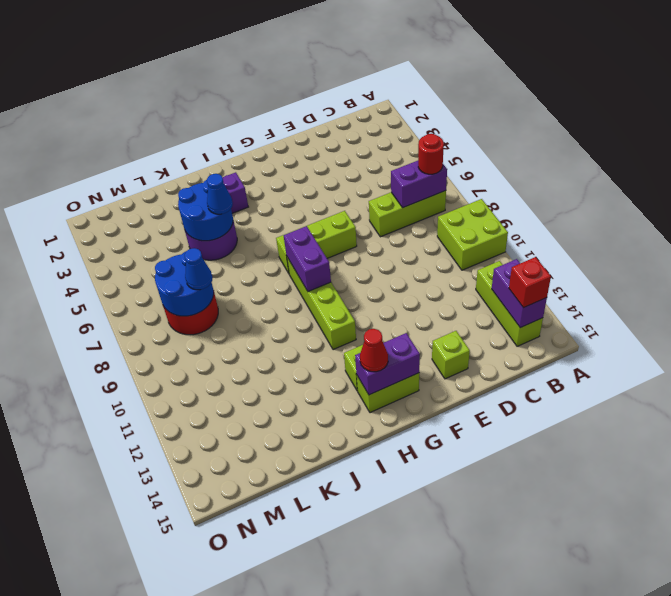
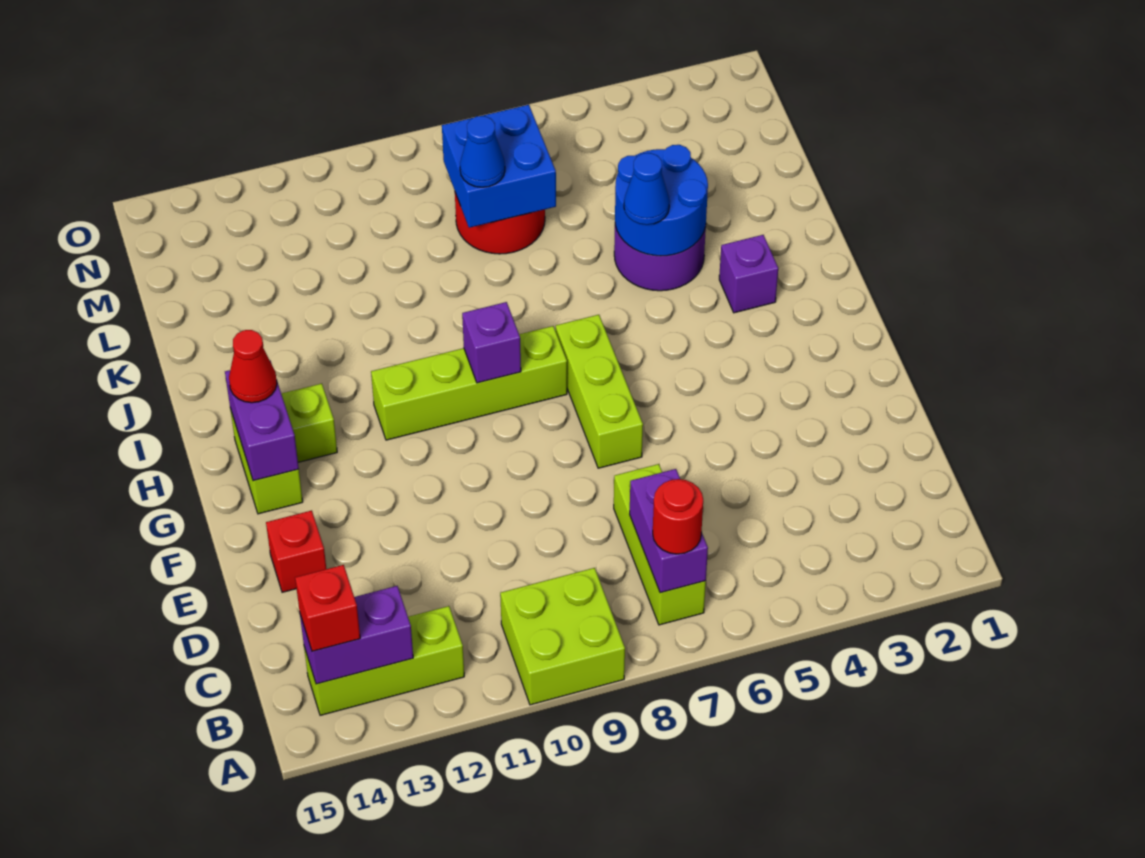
lime 1x1 brick [432,331,470,379] -> red 1x1 brick [266,511,326,592]
purple 1x2 brick [284,226,331,291] -> purple 1x1 brick [462,302,521,383]
blue 2x2 round brick [155,252,214,316] -> blue 2x2 brick [442,105,556,228]

